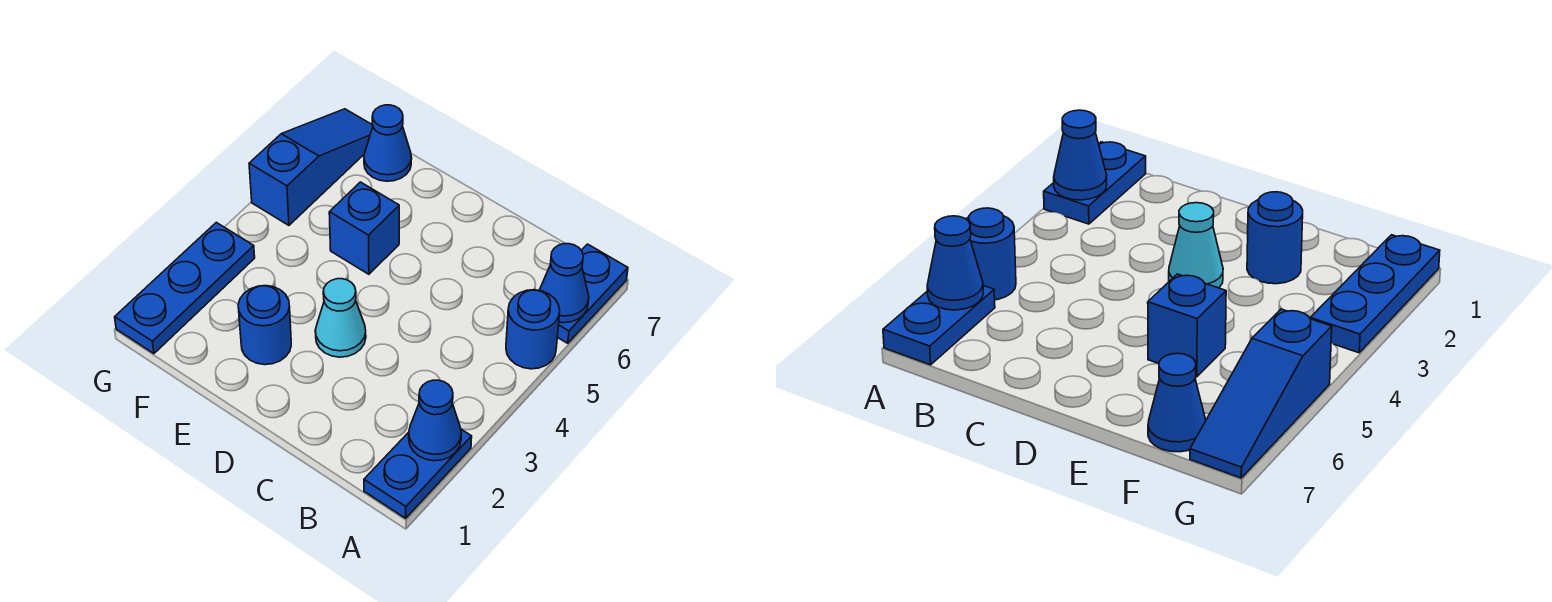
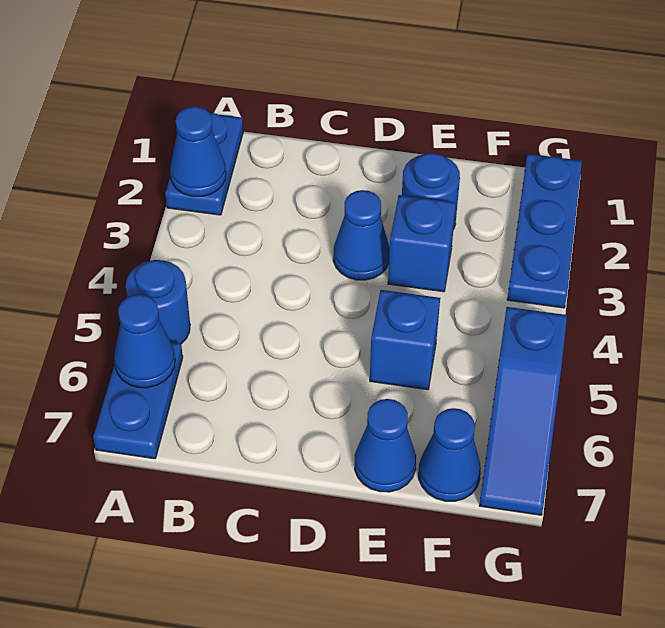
cyan 1x1 cone [315,279,366,357] -> blue 1x1 cone [333,190,390,280]
none -> blue 1x1 brick [388,195,456,292]
none -> blue 1x1 cone [355,399,416,492]

